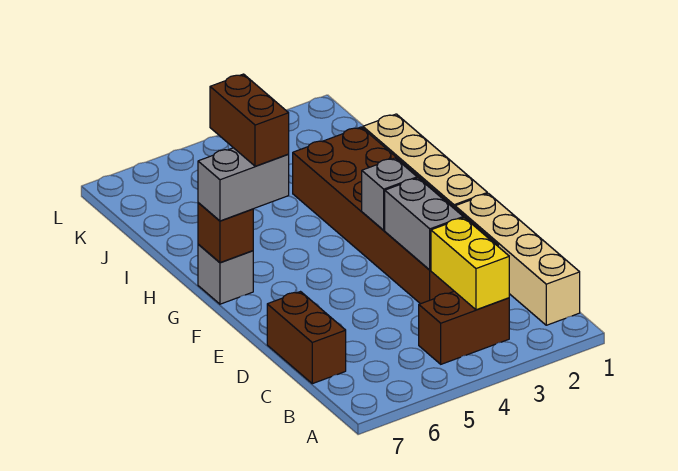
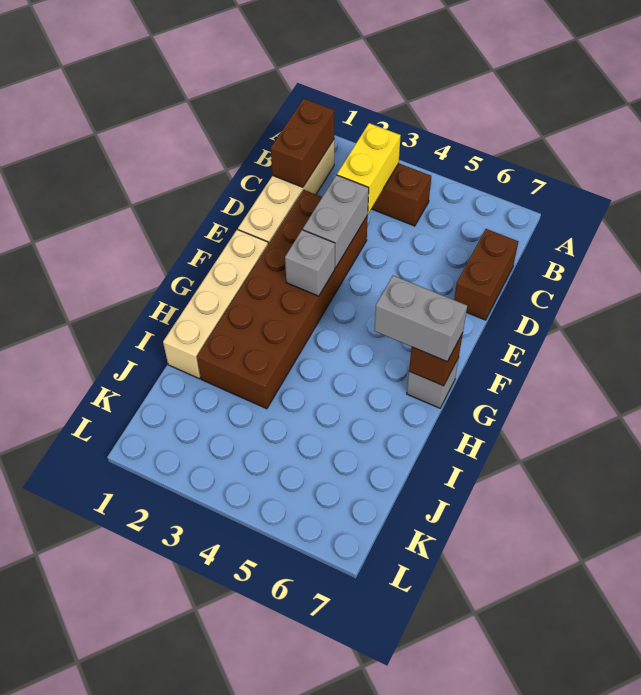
brown 1x2 brick [210,74,289,166] -> brown 1x2 brick moved to [271,99,334,187]

